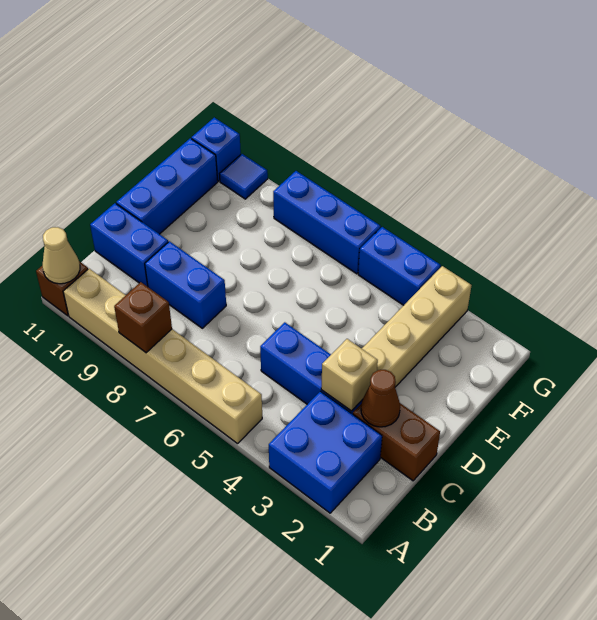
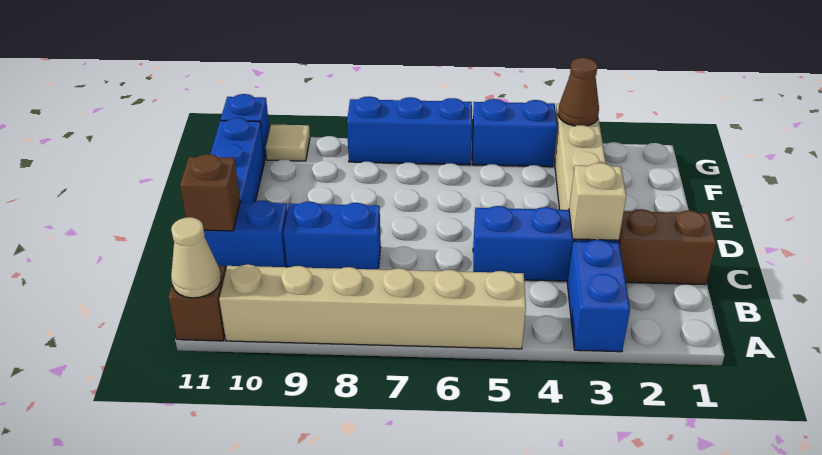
blue 2x2 brick [269,391,382,513] -> blue 1x2 brick [567,240,630,352]
brown 1x1 brick [114,282,172,353] -> brown 1x1 brick moved to [180,154,240,231]
brown 1x1 cone [361,370,400,427] -> brown 1x1 cone moved to [558,58,599,126]
blue 1x1 tile [220,154,268,199] -> tan 1x1 tile [266,125,310,161]

